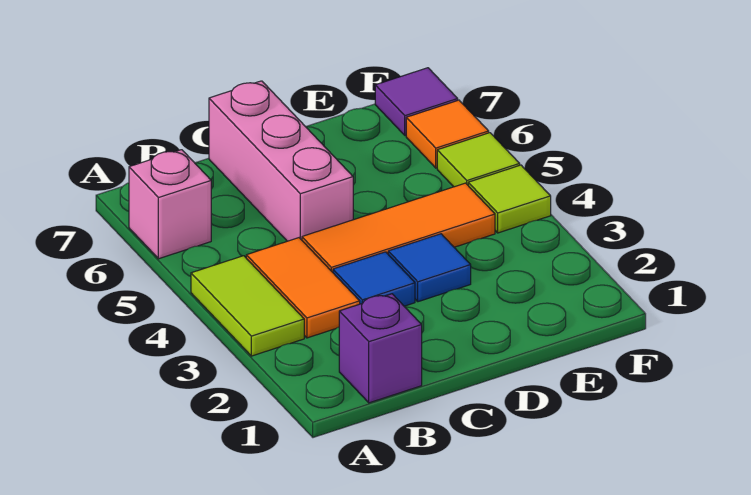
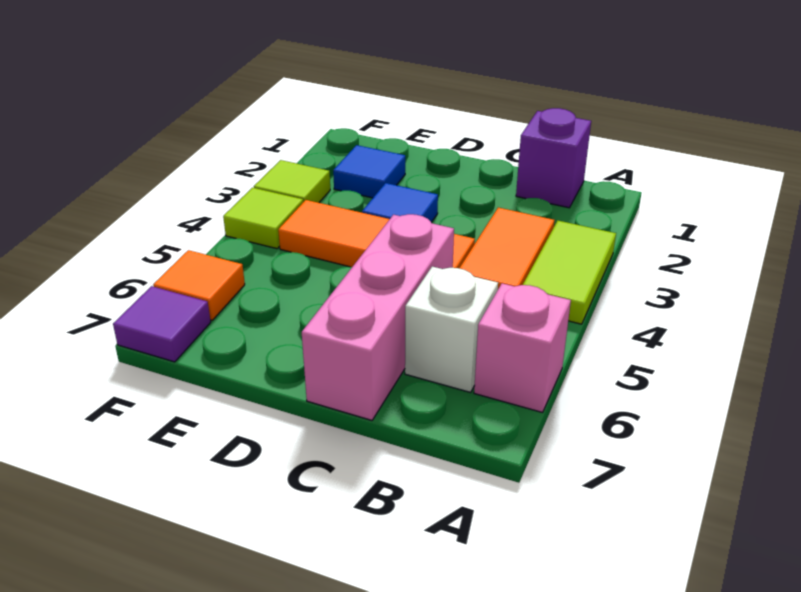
none -> white 1x1 brick [405,267,498,392]
blue 1x1 tile [333,252,415,306] -> blue 1x1 tile moved to [333,145,405,198]
lime 1x1 tile [437,133,520,187] -> lime 1x1 tile moved to [254,160,330,203]

